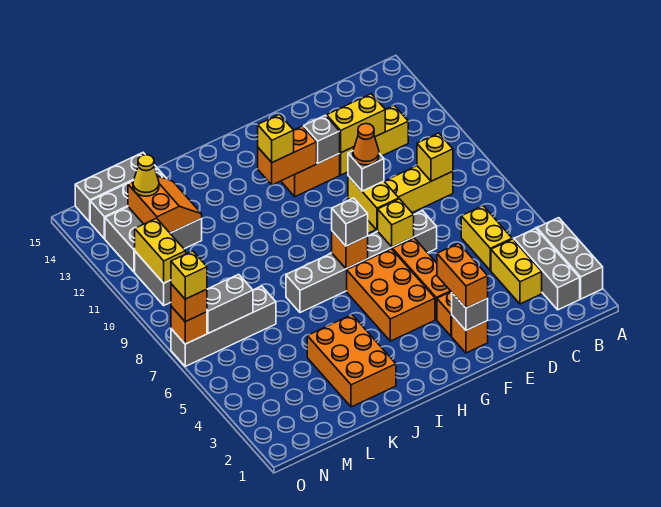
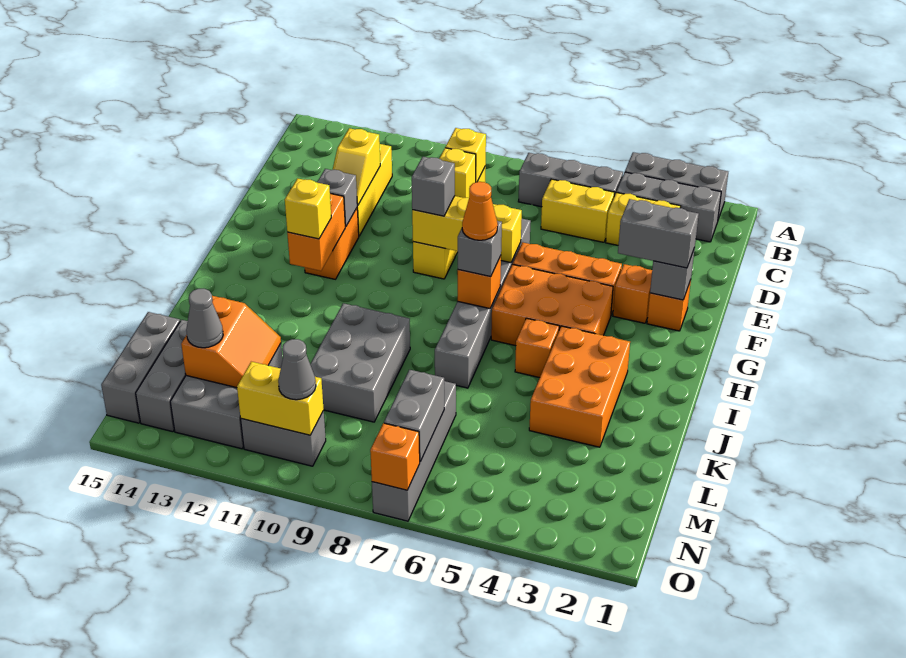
none -> grey 1x3 brick [518,153,623,207]
yellow 1x2 brick [327,94,385,153] -> yellow 1x2 slope [333,128,380,206]
orange 1x2 brick [437,243,488,308] -> grey 1x2 brick [618,199,699,268]
orange 1x1 cone [353,124,379,165] -> orange 1x1 cone moved to [462,182,498,240]
orange 2x3 brick [307,315,396,407] -> orange 2x3 brick turned to [529,326,630,447]
none -> grey 2x3 brick [310,303,410,422]
orange 2x2 slope [128,176,202,233] -> orange 2x2 slope turned to [181,296,281,388]
yellow 1x1 cone [133,155,159,196] -> grey 1x1 cone [186,289,223,348]
none -> grey 1x1 cone [278,339,316,400]
orange 1x1 brick [171,284,207,322] -> orange 1x1 brick moved to [515,318,559,378]
yellow 1x1 brick [171,251,207,299] -> yellow 1x1 brick moved to [439,148,476,198]

